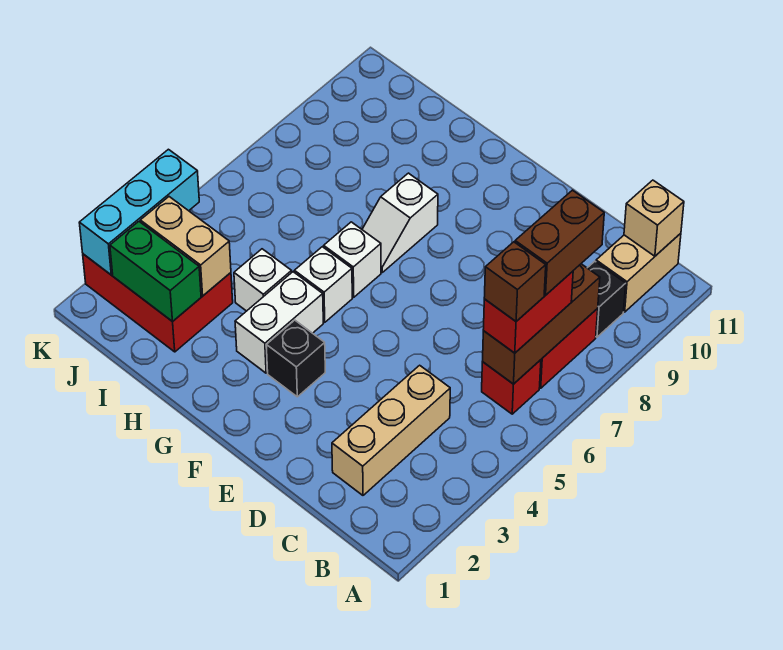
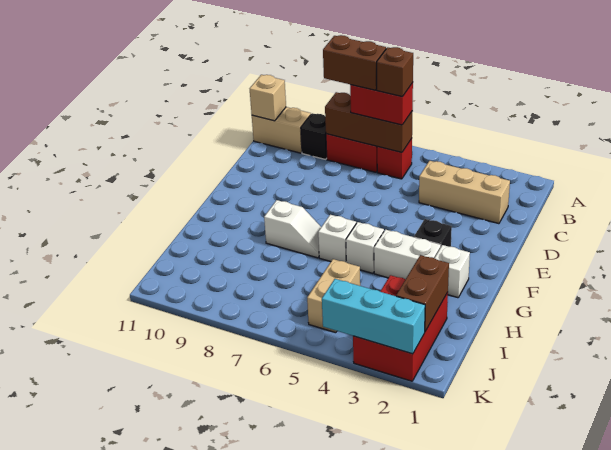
white 1x1 brick [234,249,292,311] -> white 1x1 brick moved to [435,245,470,298]
green 1x2 brick [110,222,201,322] -> brown 1x2 brick [396,255,449,331]
tan 1x2 brick [140,197,231,296] -> tan 1x2 brick moved to [307,259,360,333]

